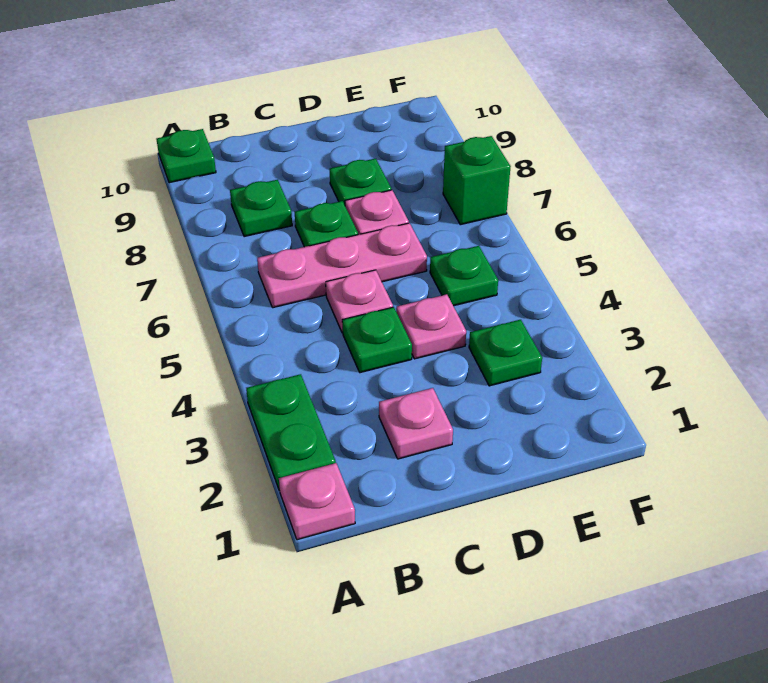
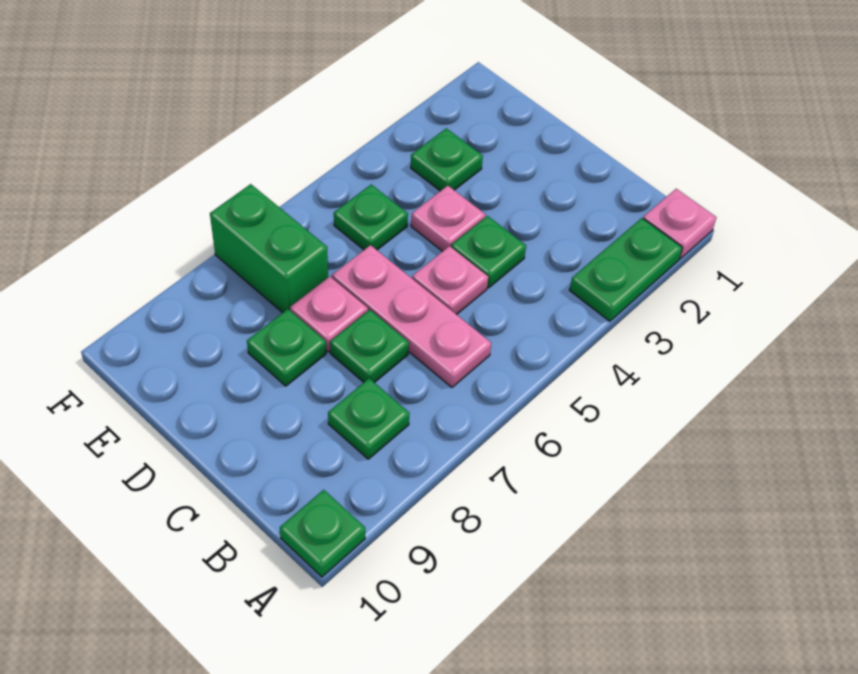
pink 1x1 plate [379,388,453,459] -> none
green 1x1 brick [443,136,511,225] -> green 1x2 brick [210,184,328,313]

